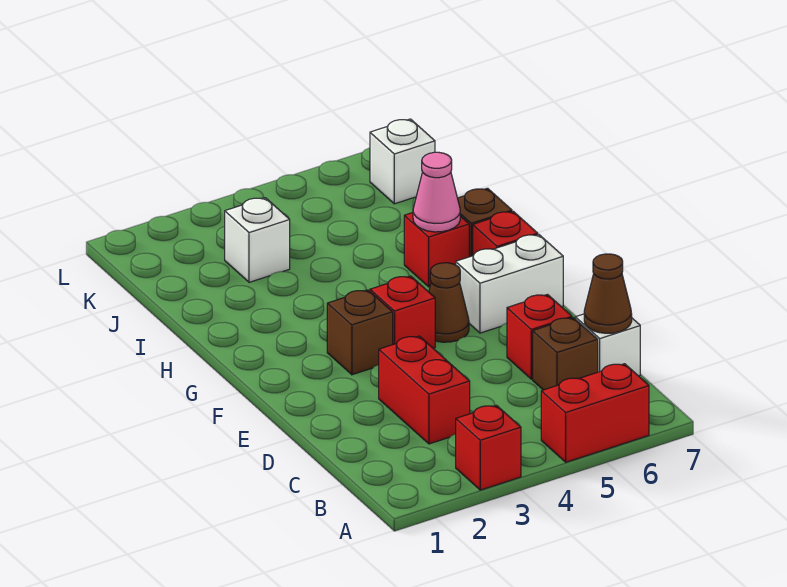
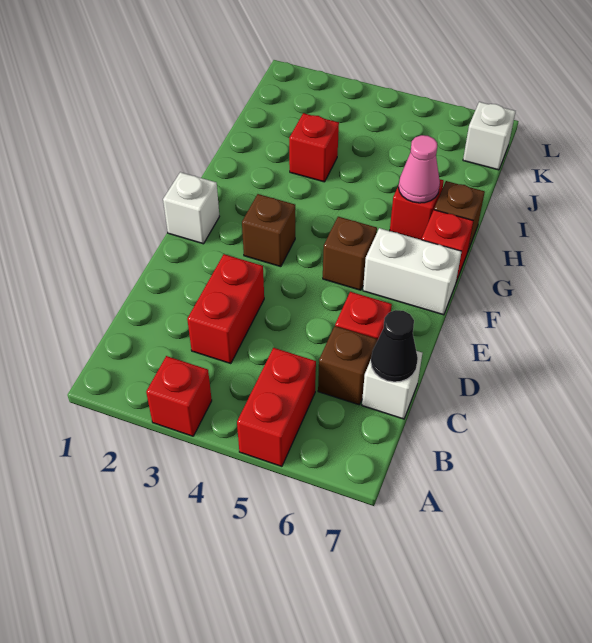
red 1x2 brick [541,364,649,462] -> red 1x2 brick turned to [237,348,316,466]
brown 1x1 cone [584,254,632,333] -> black 1x1 cone [371,310,418,382]
red 1x1 brick [370,276,435,348] -> red 1x1 brick moved to [289,113,339,182]
brown 1x1 cone [429,263,469,342] -> brown 1x1 brick [323,217,377,290]
white 1x1 brick [225,198,290,282] -> white 1x1 brick moved to [163,172,219,244]

